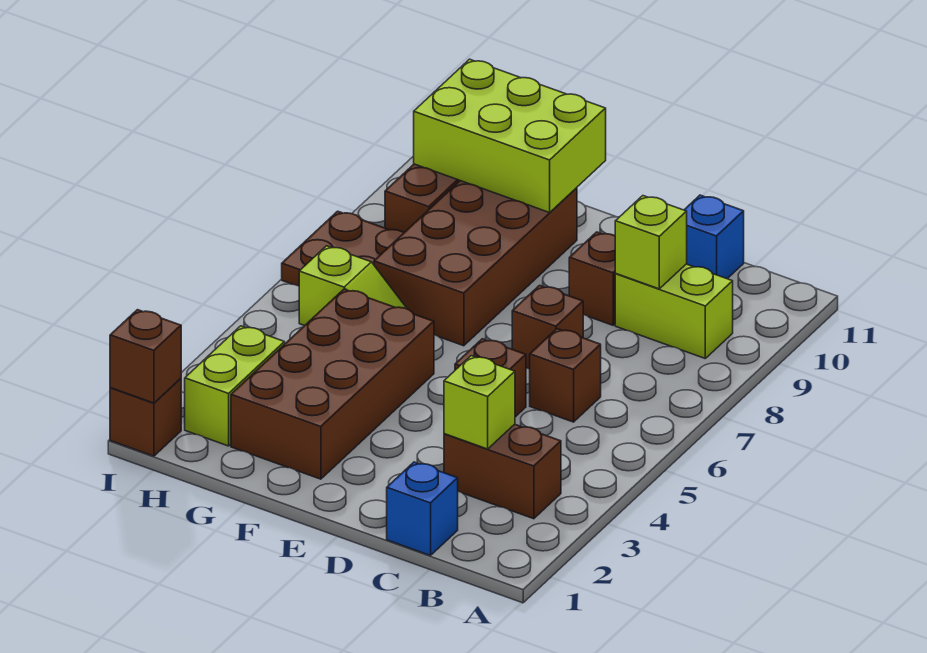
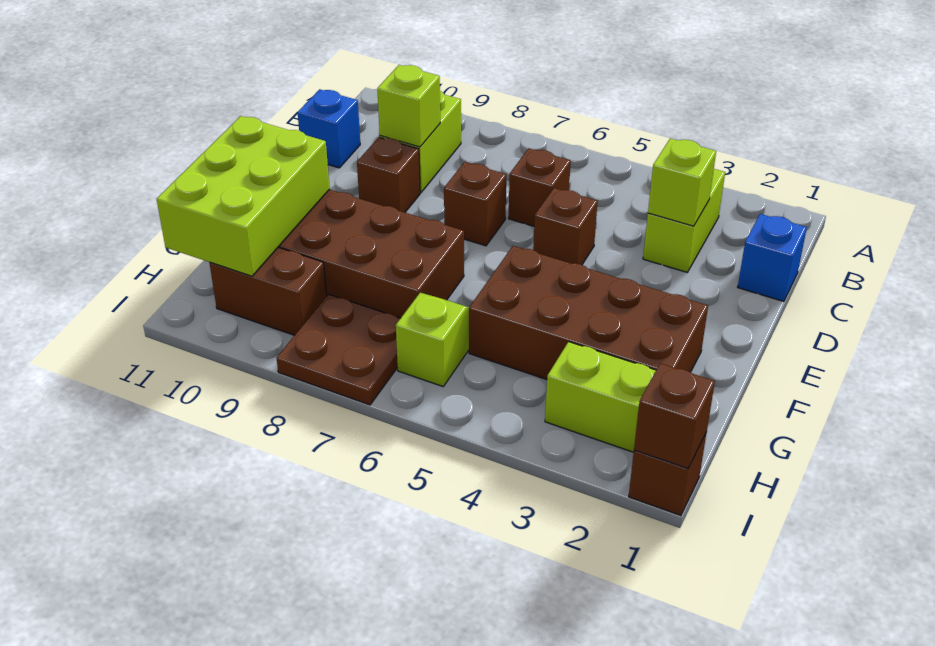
brown 1x2 brick [444,424,561,519] -> lime 1x2 brick [643,169,725,272]

